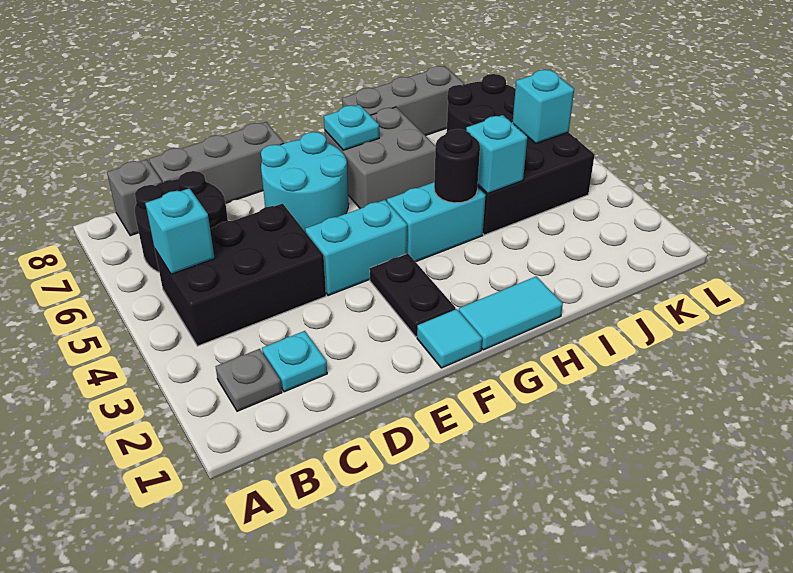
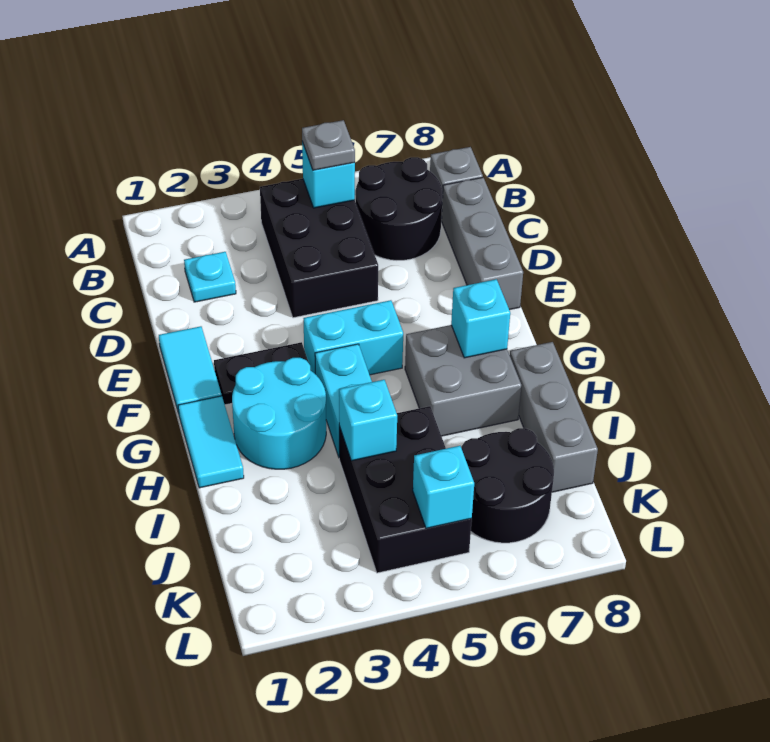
grey 1x1 plate [216,349,282,411] -> grey 1x1 plate moved to [302,120,355,170]
cyan 1x2 brick [305,200,407,296] -> cyan 1x2 brick turned to [304,300,403,375]
cyan 2x2 round brick [261,132,349,231] -> cyan 2x2 round brick moved to [232,358,326,469]
cyan 1x1 tile [417,309,482,368] -> cyan 1x2 tile [159,326,222,414]
cyan 1x1 plate [324,105,379,150] -> cyan 1x1 brick [451,279,510,358]
black 1x1 round brick [434,129,480,203] -> none

